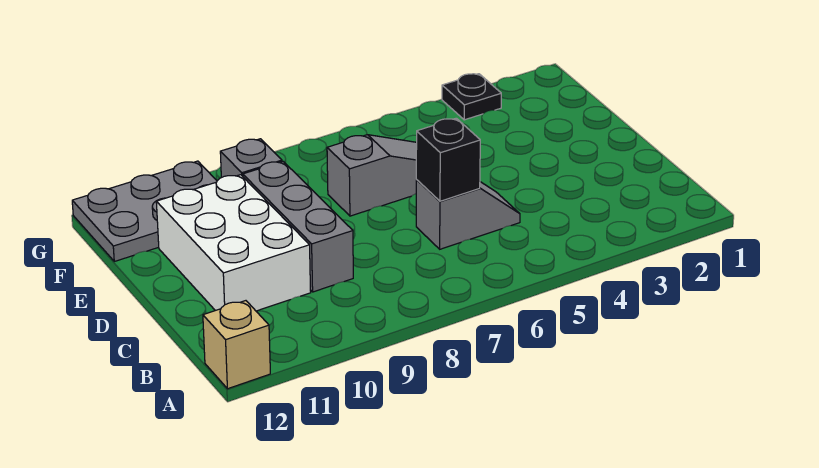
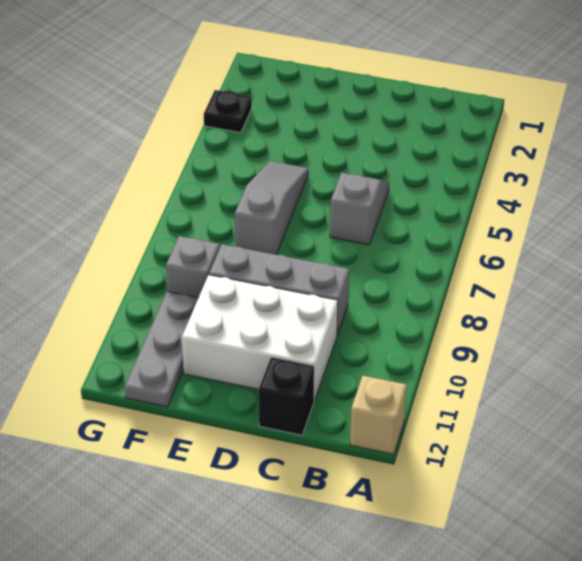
black 1x1 brick [416,118,480,201] -> black 1x1 brick moved to [259,357,314,435]
grey 2x3 plate [72,161,217,261] -> grey 1x3 plate [125,291,198,407]

